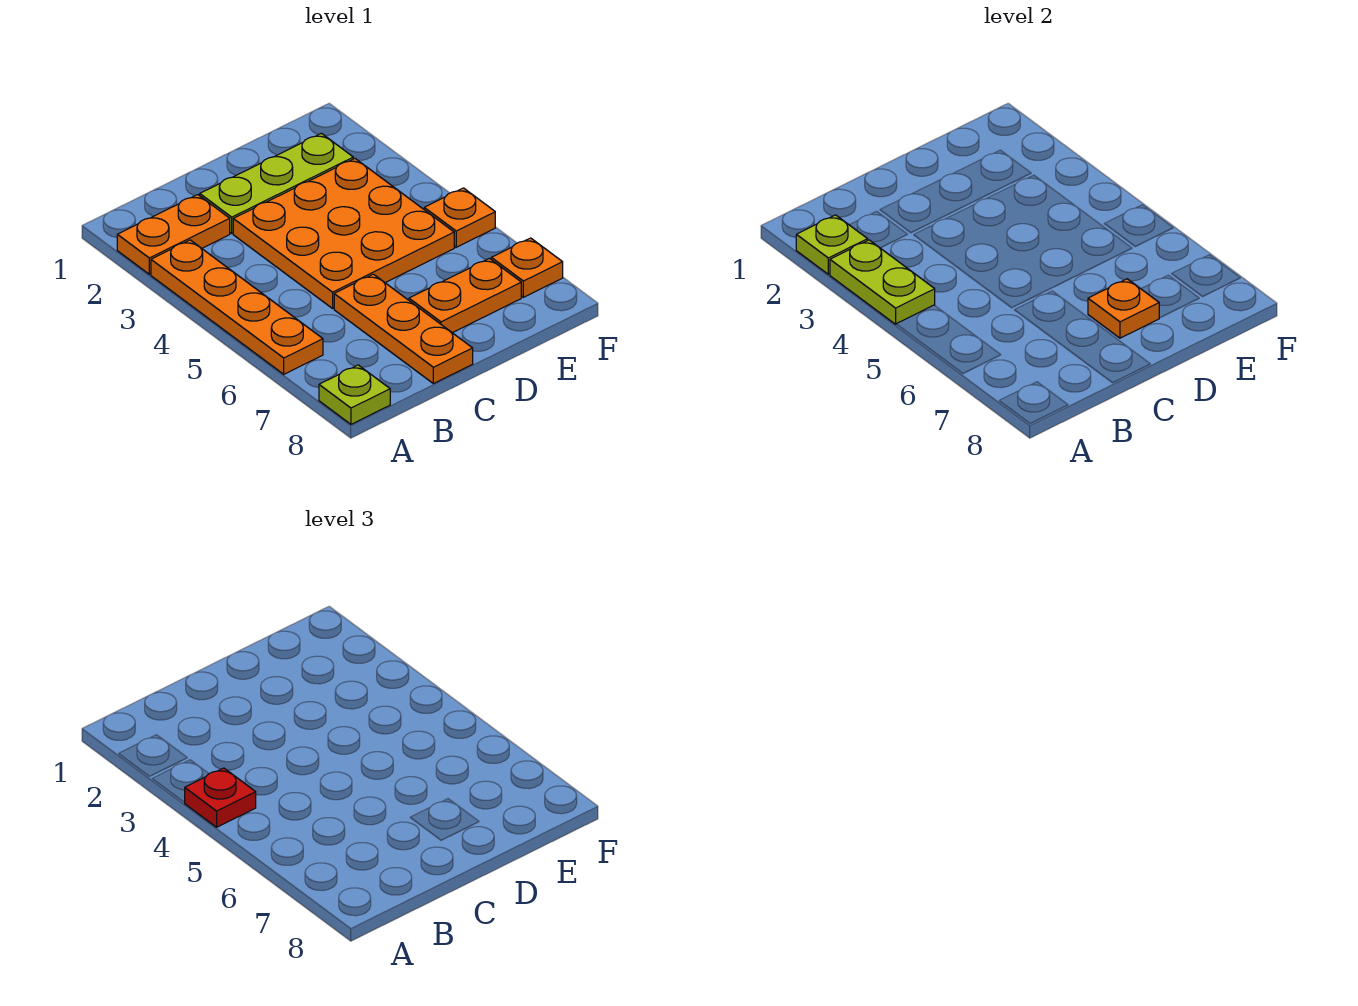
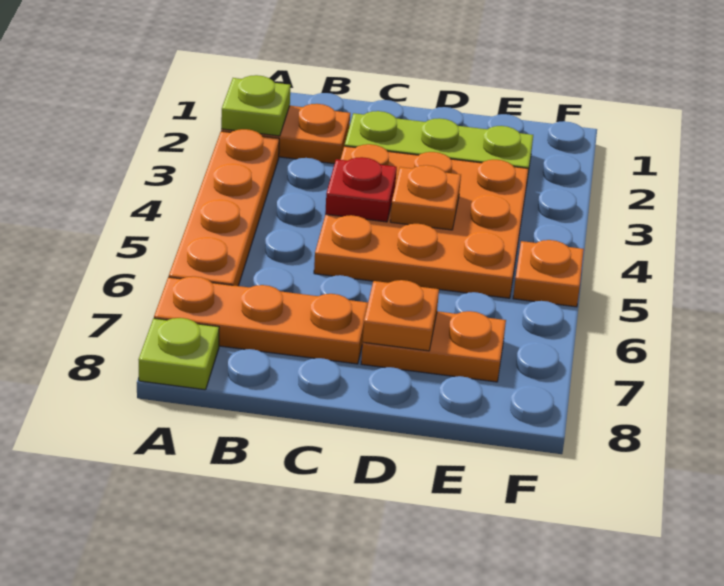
lime 1x2 plate [830,240,935,324] -> none
red 1x1 plate [185,768,256,827] -> red 1x1 plate moved to [325,157,397,222]
orange 1x3 plate [334,274,473,384] -> orange 1x3 plate turned to [154,276,368,364]
orange 1x1 plate [491,238,563,297] -> orange 1x1 plate moved to [390,165,461,230]

